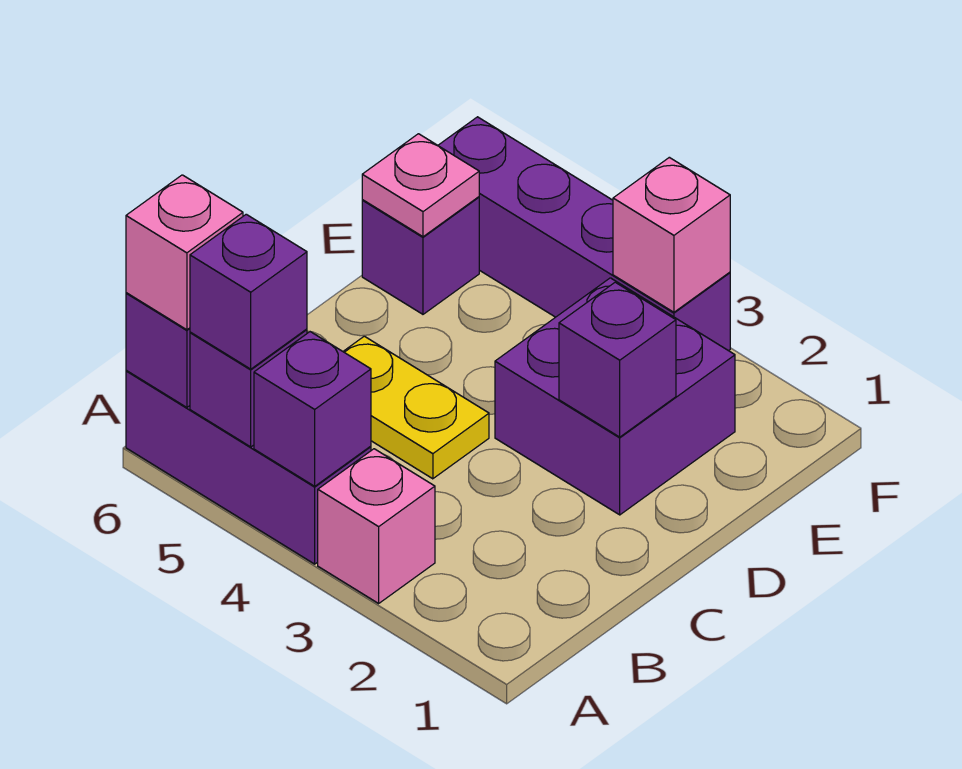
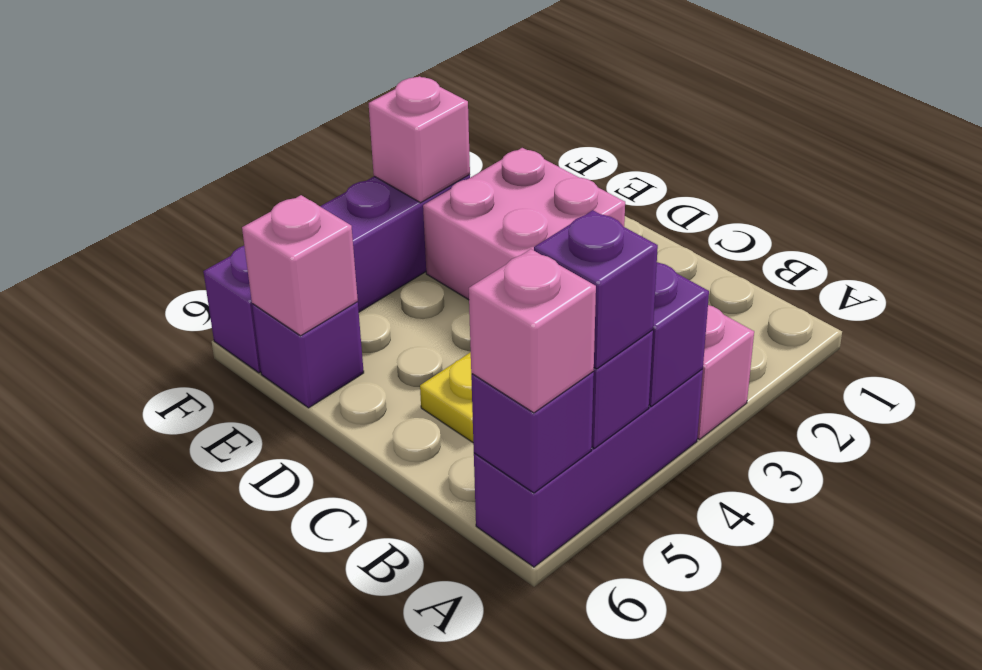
purple 2x2 brick [495,278,735,515] -> pink 2x2 brick [423,148,625,300]
purple 1x1 brick [559,282,676,437] -> none
pink 1x1 plate [362,134,479,237] -> pink 1x1 brick [242,195,358,336]

